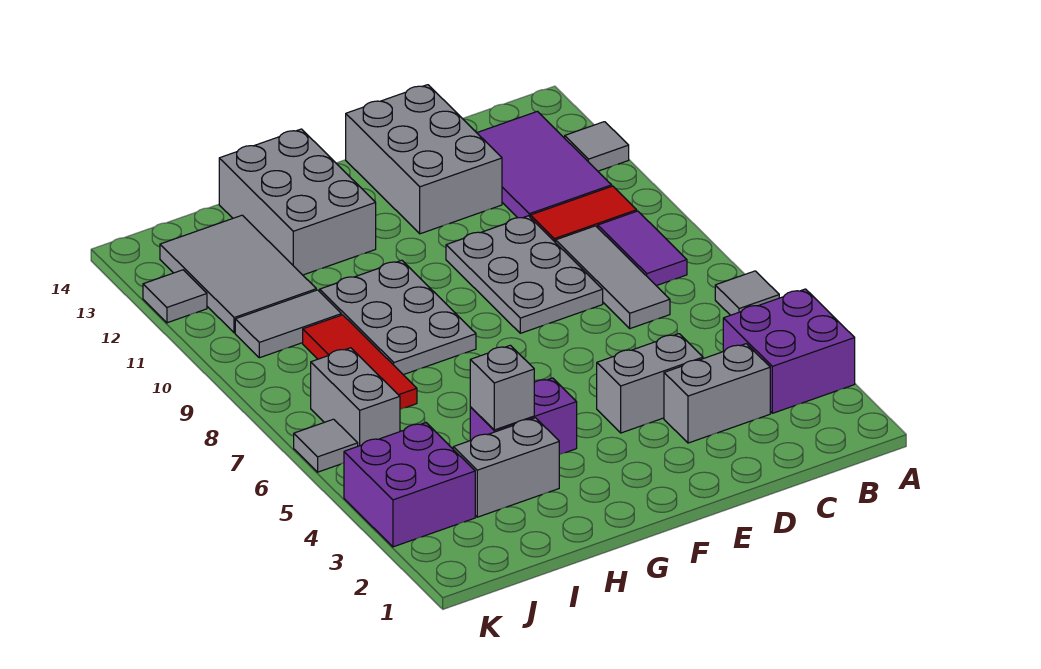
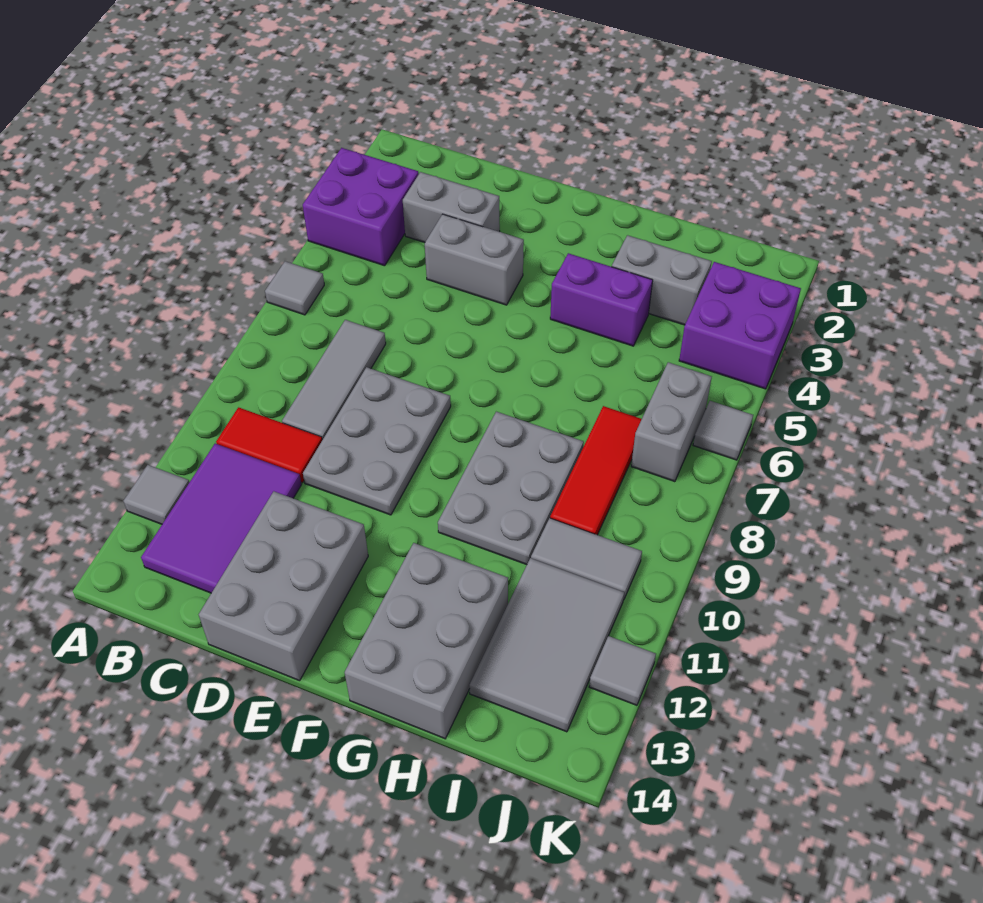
purple 1x2 tile [598,211,687,286] -> none
grey 1x1 brick [470,345,534,430] -> none

